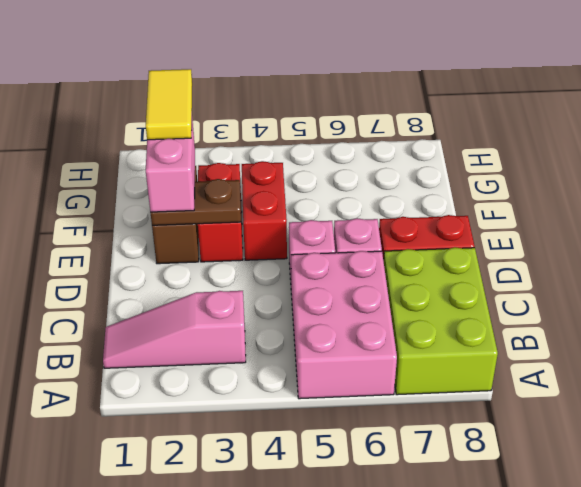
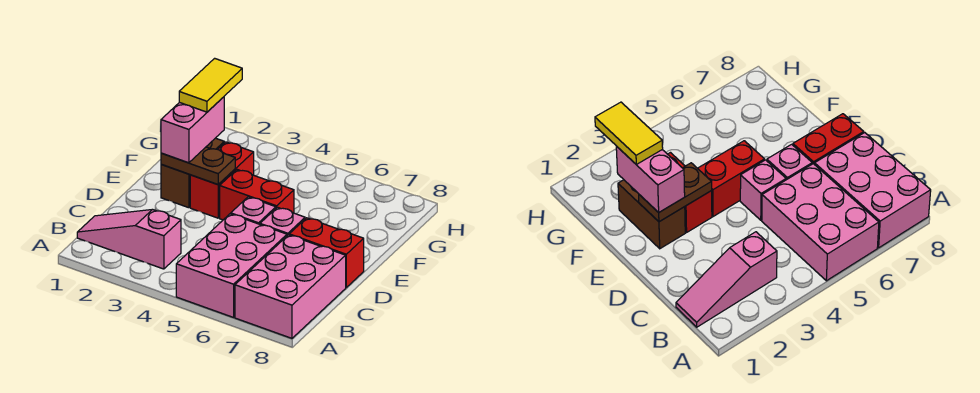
lime 2x3 brick [384,247,498,395] -> pink 2x3 brick [235,235,346,338]
red 1x2 brick [242,161,287,260] -> red 1x2 brick turned to [220,170,294,220]

